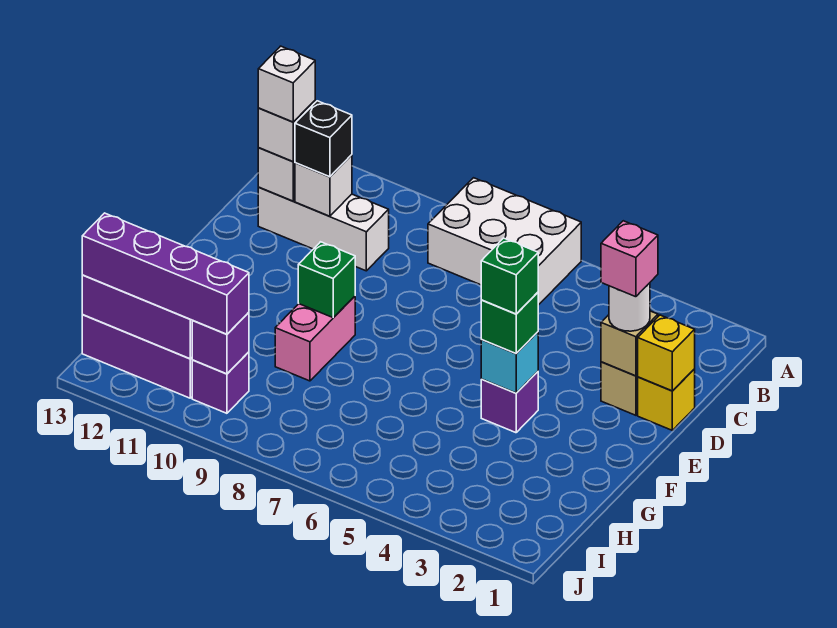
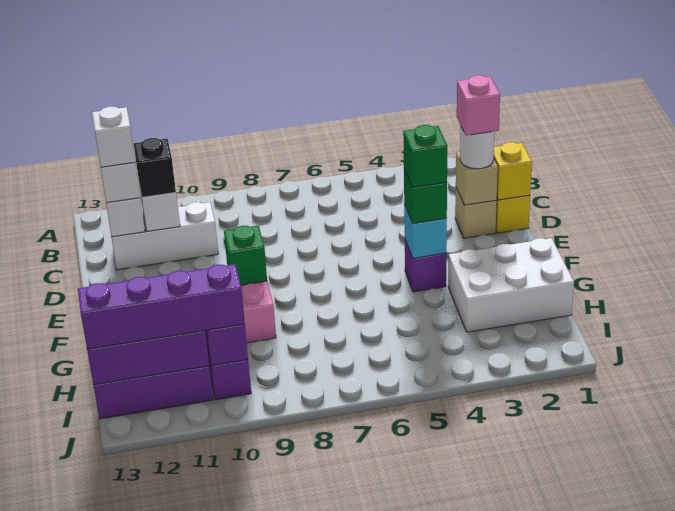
white 2x3 brick [428,178,581,305] -> white 2x3 brick moved to [448,238,574,332]

